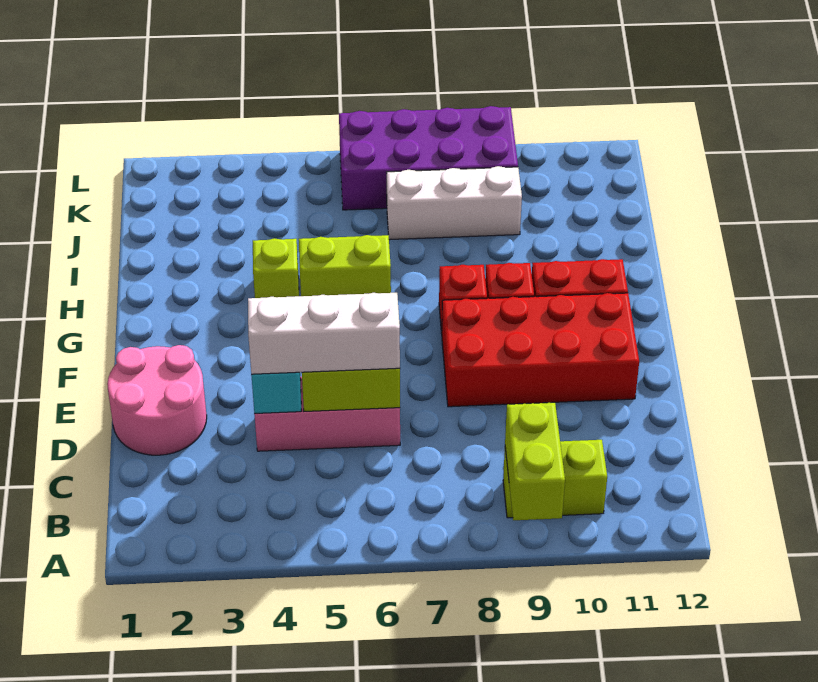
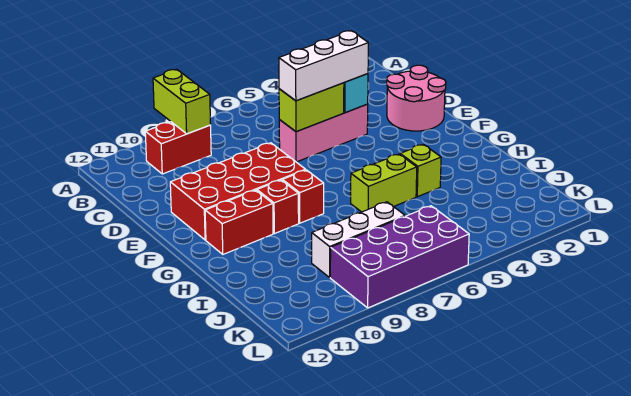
lime 1x2 brick [503,440,607,518] -> red 1x2 brick [145,122,211,174]

